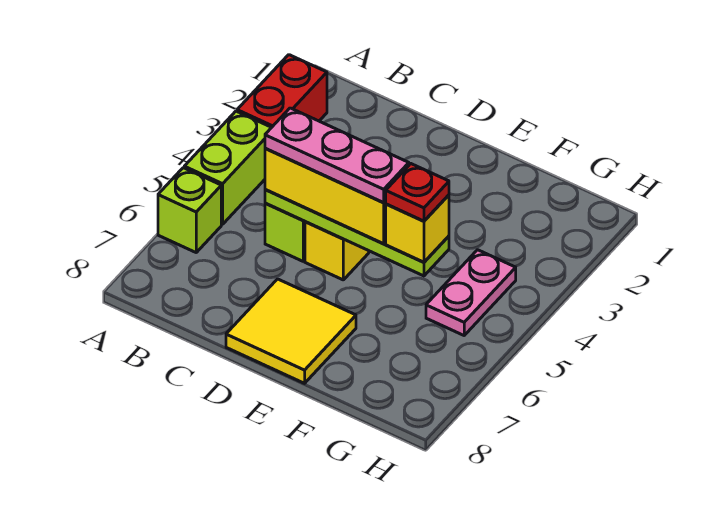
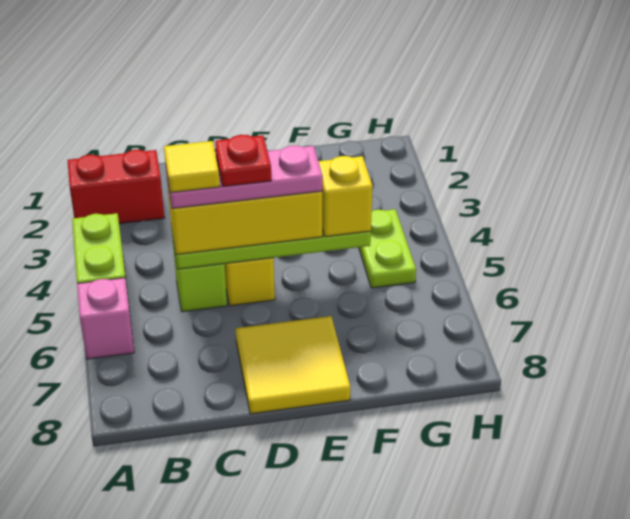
red 1x2 brick [237,55,327,127] -> red 1x2 brick turned to [68,150,165,224]
lime 1x1 brick [158,168,221,252] -> pink 1x1 brick [77,278,134,359]
none -> yellow 1x1 tile [164,141,220,193]
red 1x1 plate [386,164,449,221] -> red 1x1 plate moved to [215,135,271,187]
pink 1x2 plate [426,250,516,335] -> lime 1x2 plate [359,209,416,288]

